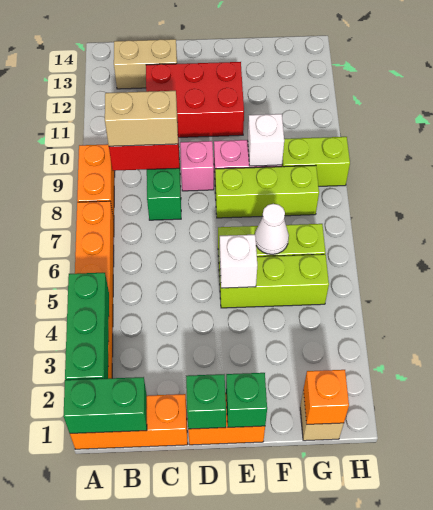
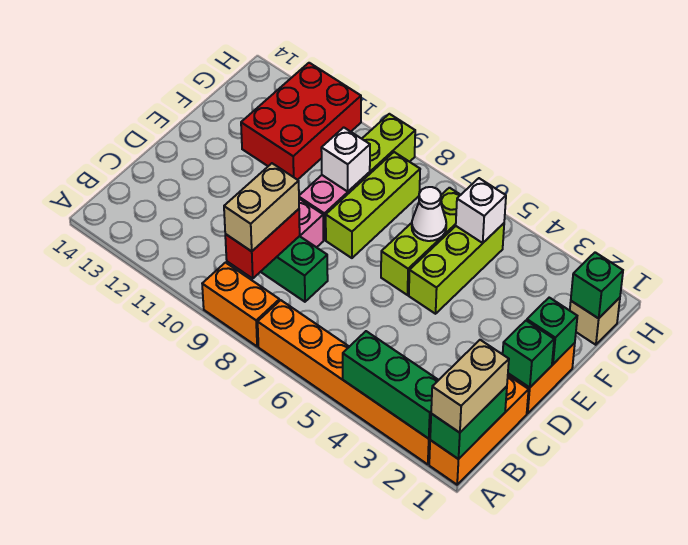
tan 1x2 brick [114,39,177,89] -> tan 1x2 brick moved to [431,340,509,433]
red 2x3 brick [146,62,244,137] -> red 2x3 brick moved to [241,63,361,180]
white 1x1 brick [220,235,257,288] -> white 1x1 brick moved to [456,178,506,243]
orange 1x1 brick [303,370,349,424] -> green 1x1 brick [571,252,623,318]

